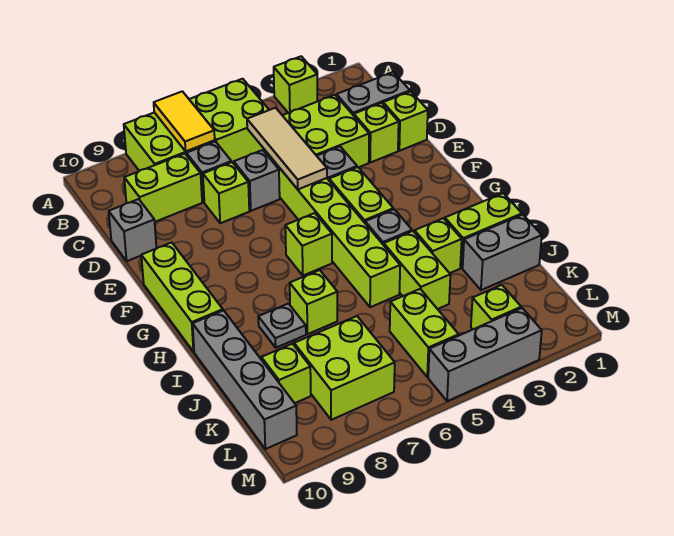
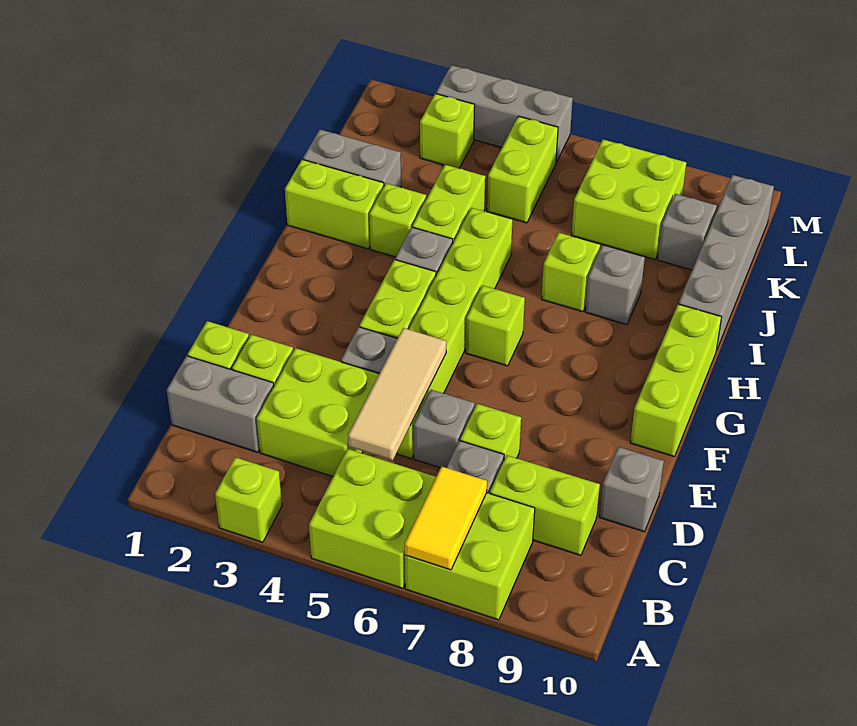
grey 1x1 plate [258,304,306,348] -> grey 1x1 brick [585,245,645,325]
lime 1x1 brick [261,344,311,403] -> grey 1x1 brick [658,194,717,270]

